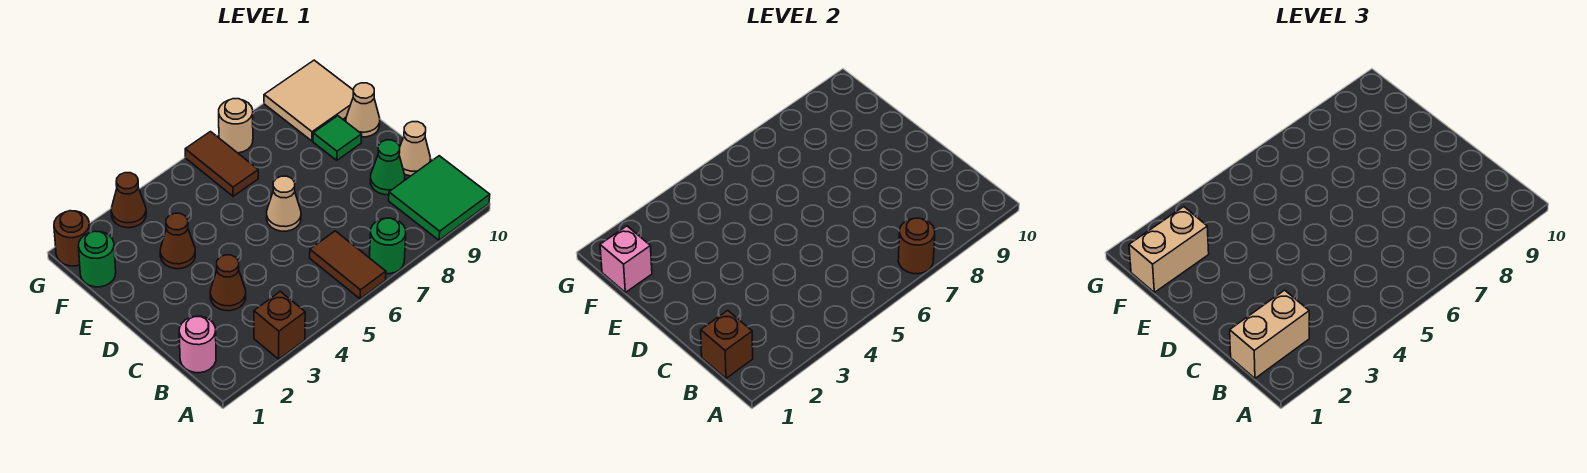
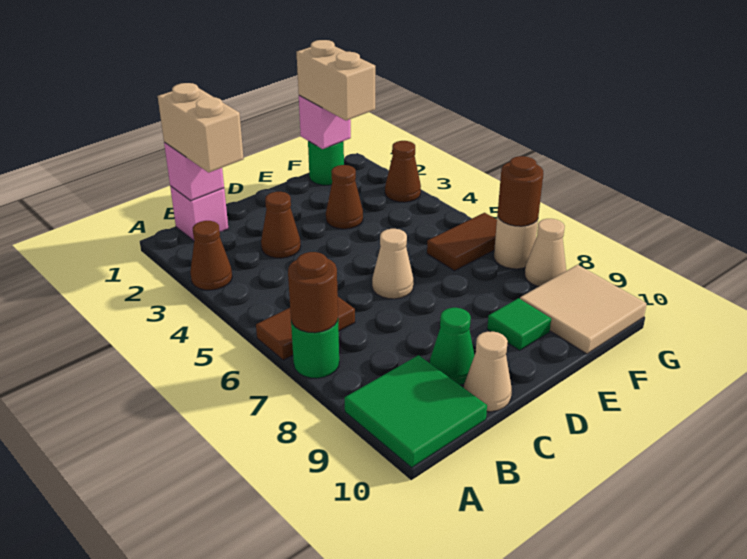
brown 1x1 brick [254,292,305,359] -> brown 1x1 cone [190,221,232,290]
pink 1x1 round brick [179,316,216,373] -> pink 1x1 brick [170,186,228,241]
brown 1x1 brick [701,310,753,378] -> pink 1x1 brick [164,142,224,201]
tan 1x1 cone [346,83,380,137] -> tan 1x1 cone moved to [525,219,566,287]
brown 1x1 round brick [54,211,90,266] -> brown 1x1 round brick moved to [498,156,543,226]

